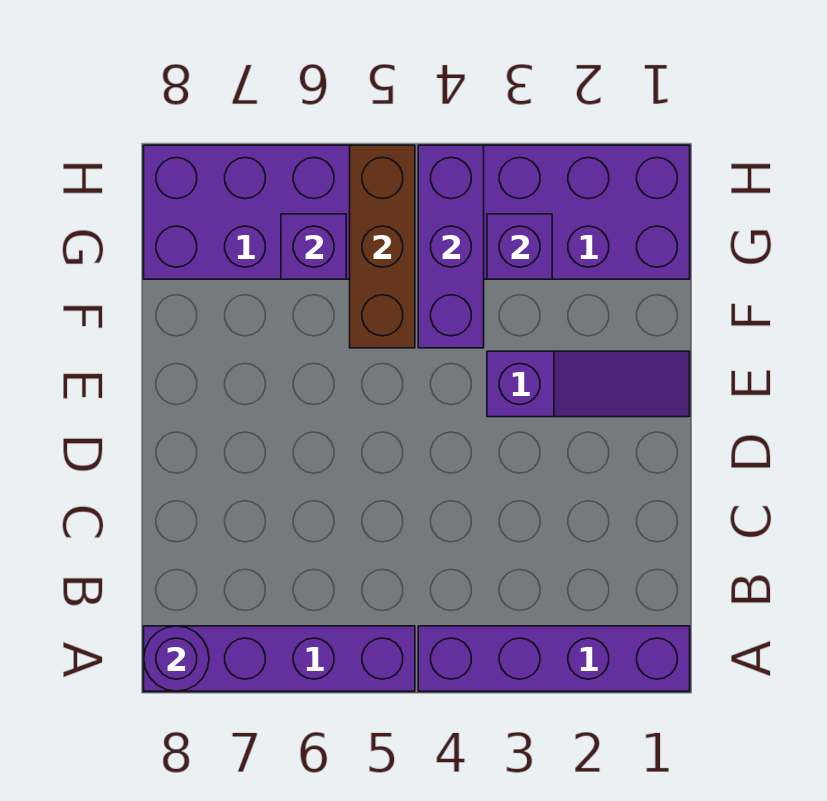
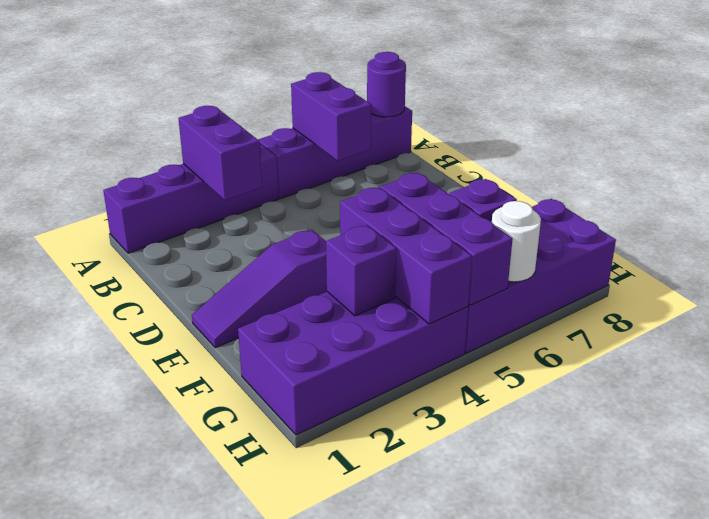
none -> purple 1x2 brick [178,106,262,200]
none -> purple 1x2 brick [291,72,371,161]
brown 1x3 brick [350,145,415,348] -> purple 1x3 brick [380,173,512,305]
none -> white 1x1 round brick [492,201,541,282]

